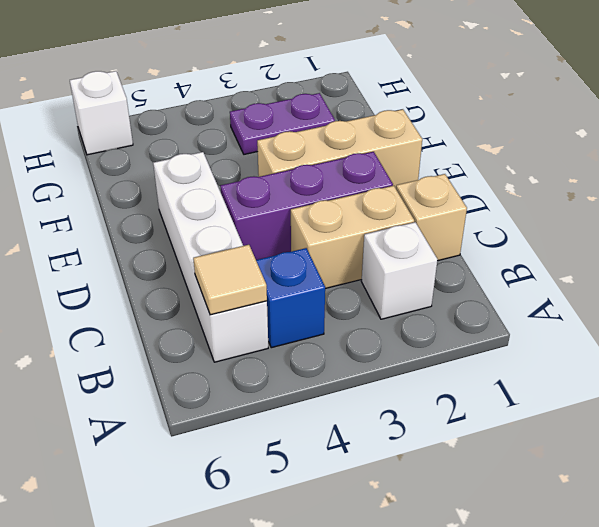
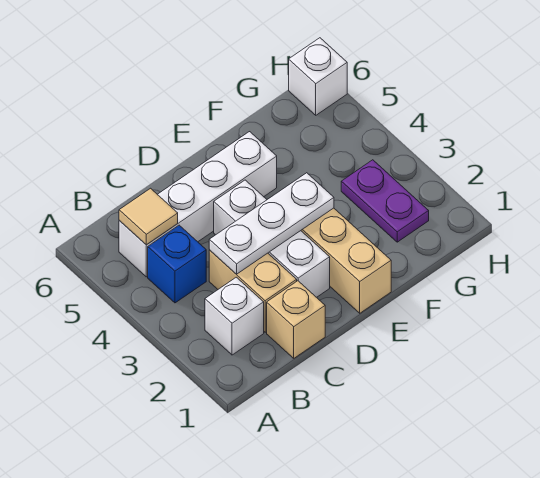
none -> white 1x3 plate [209,173,334,274]
purple 1x3 brick [220,152,393,260] -> white 1x3 brick [214,180,330,297]

